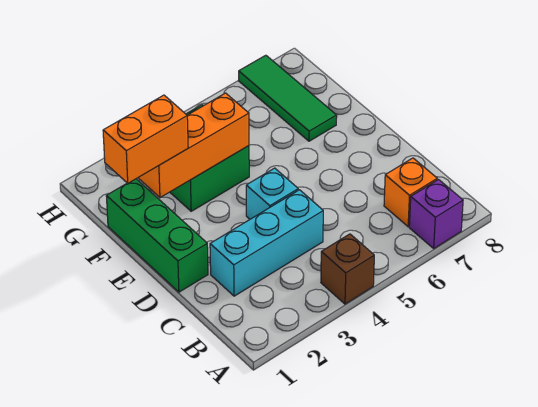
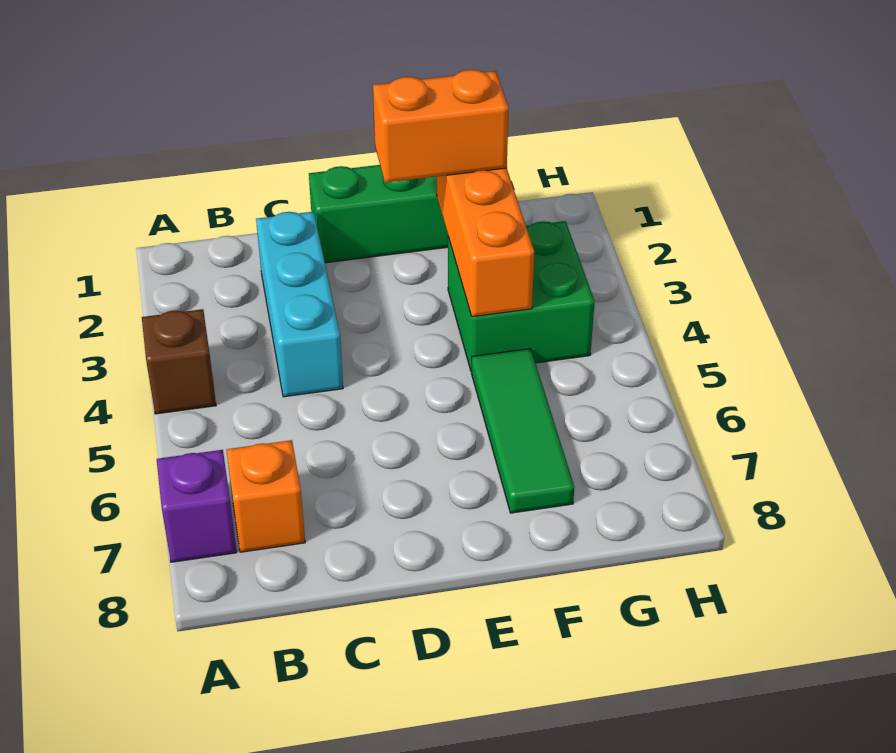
cyan 1x1 brick [246,168,298,219] -> none
orange 1x2 brick [103,95,188,183] -> orange 1x2 brick turned to [373,70,509,183]
green 1x3 tile [239,55,337,141] -> green 1x3 tile turned to [471,349,574,513]

